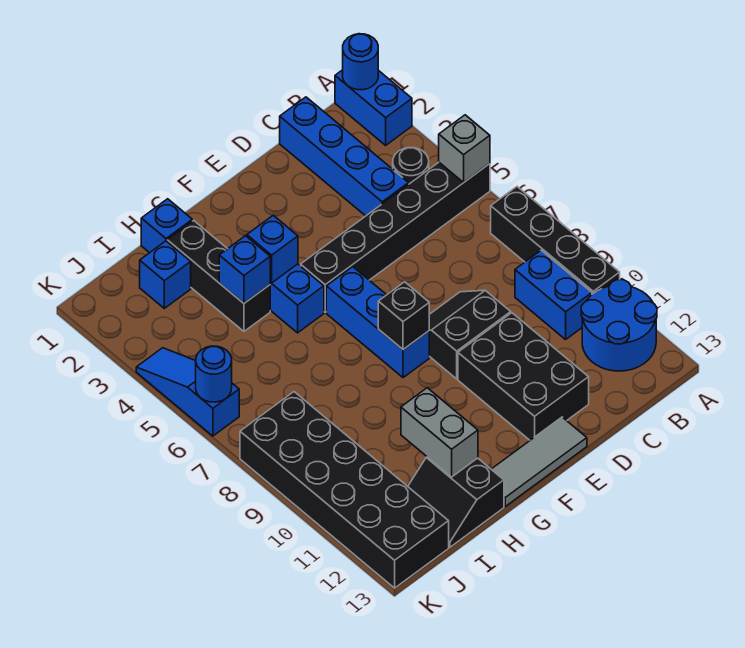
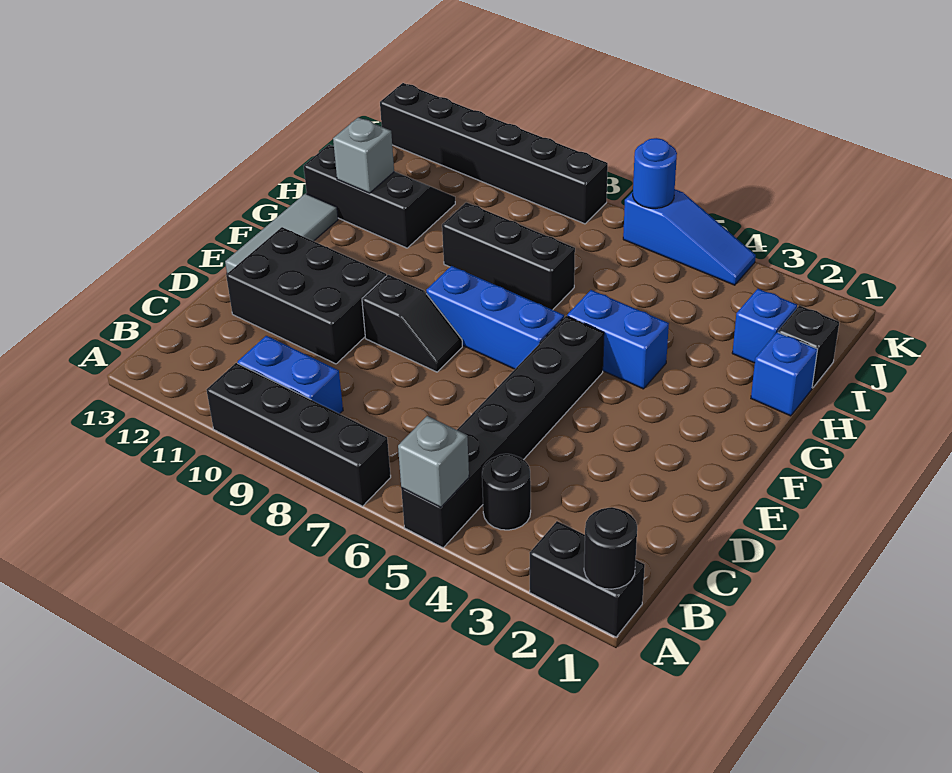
blue 1x2 brick [335,70,412,145] -> black 1x2 brick [530,521,645,637]
blue 1x1 round brick [343,34,378,90] -> black 1x1 round brick [584,507,637,589]
blue 2x2 round brick [581,280,657,371] -> none
blue 1x4 brick [280,97,409,216] -> none
black 2x2 slope [429,290,511,379] -> black 1x2 slope [362,275,462,372]
black 1x1 brick [378,282,429,349] -> black 1x1 brick moved to [778,305,839,388]
blue 1x1 brick [247,215,298,283] -> none
black 1x3 brick [167,221,270,331] -> black 1x3 brick moved to [442,202,575,310]
blue 1x1 brick [219,236,270,303] -> none
grey 1x2 brick [401,388,478,477] -> grey 1x1 brick [333,117,394,193]
black 2x2 slope [408,457,504,547] -> black 2x3 slope [304,144,455,248]
black 2x6 brick [240,392,449,588] -> black 1x6 brick [380,83,608,224]

